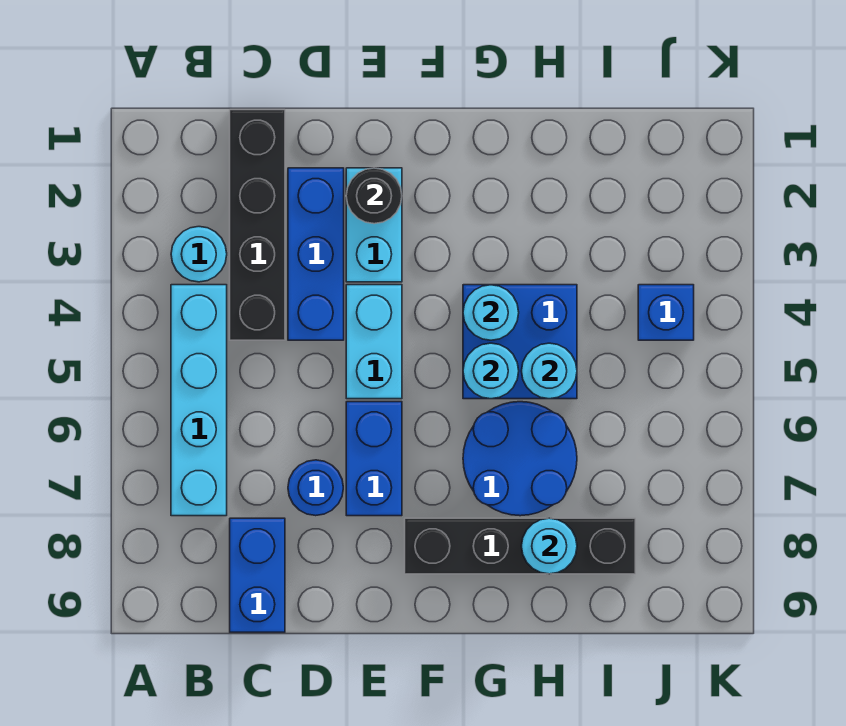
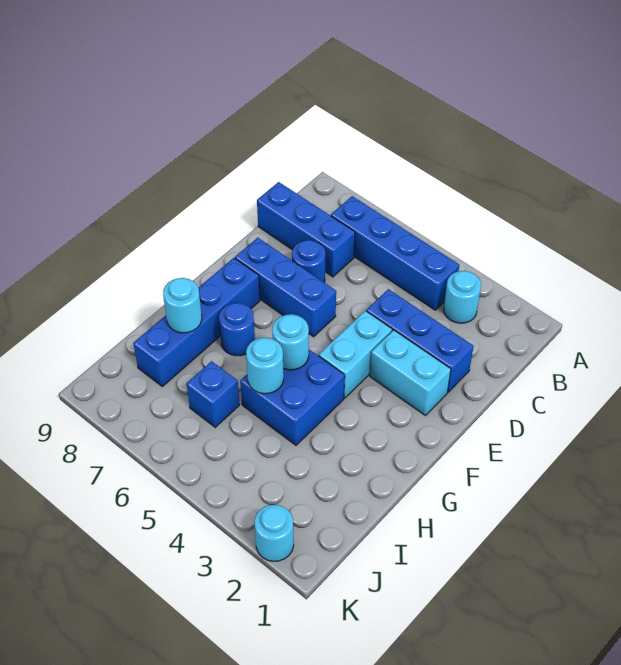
cyan 1x4 brick [171,285,227,516] -> blue 1x4 brick [331,196,459,310]
black 1x4 brick [230,110,285,340] -> none
blue 1x2 brick [230,518,285,632] -> blue 1x3 brick [257,182,355,277]
black 1x1 round brick [346,168,402,224] -> none
cyan 1x2 brick [346,285,402,399] -> cyan 1x2 brick turned to [319,311,392,398]
blue 1x2 brick [346,402,402,516] -> blue 1x3 brick [235,238,336,337]
black 1x4 brick [405,518,635,574] -> blue 1x4 brick [133,258,260,387]
cyan 1x1 round brick [463,285,519,340] -> cyan 1x1 round brick moved to [254,505,294,561]
blue 2x2 round brick [463,402,577,516] -> blue 1x1 round brick [219,303,255,356]
blue 1x1 brick [638,285,694,340] -> blue 1x1 brick moved to [187,361,240,427]

